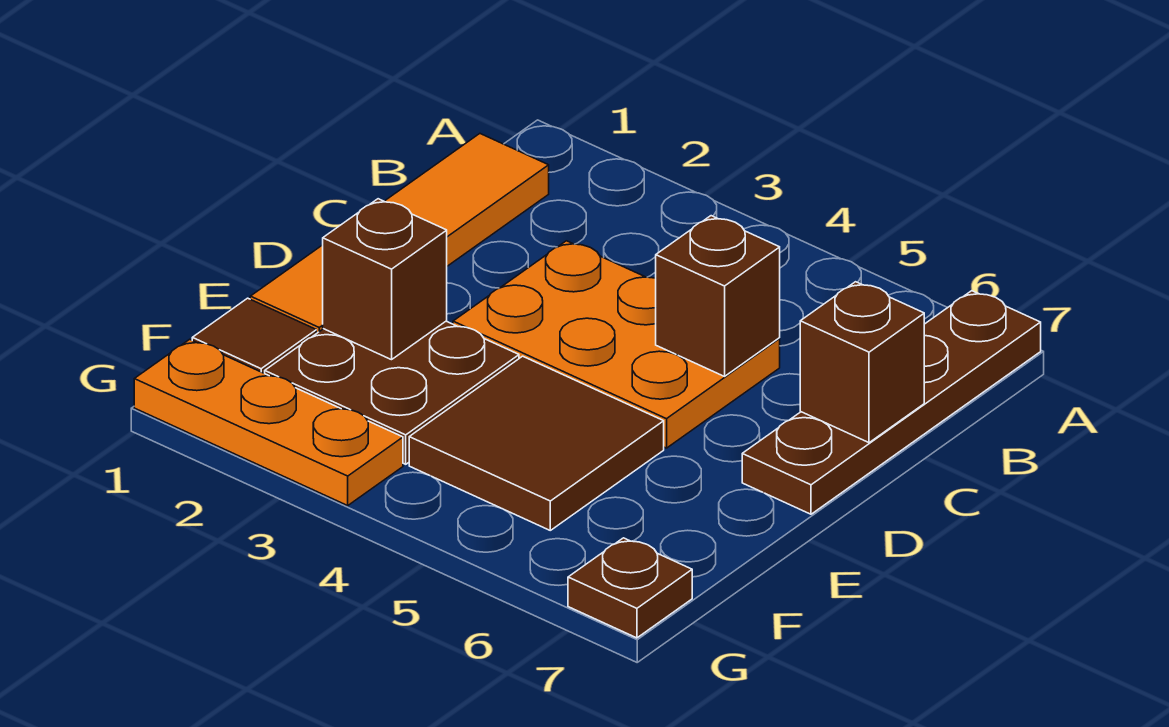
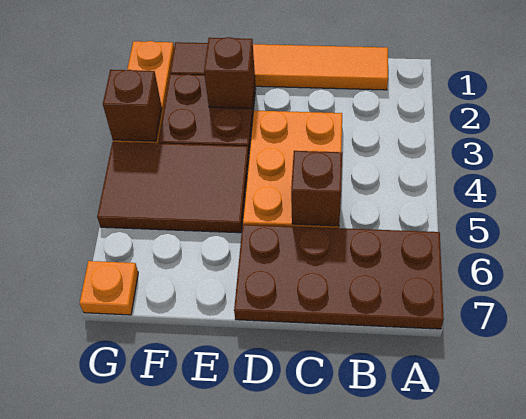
brown 1x4 plate [742,291,1041,514] -> brown 2x4 plate [234,225,444,329]
brown 1x1 brick [800,282,924,443] -> brown 1x1 brick moved to [103,70,162,141]
brown 2x2 tile [409,356,664,530] -> brown 2x3 tile [97,142,249,233]
brown 1x1 plate [568,538,692,638] -> orange 1x1 plate [80,261,138,315]

